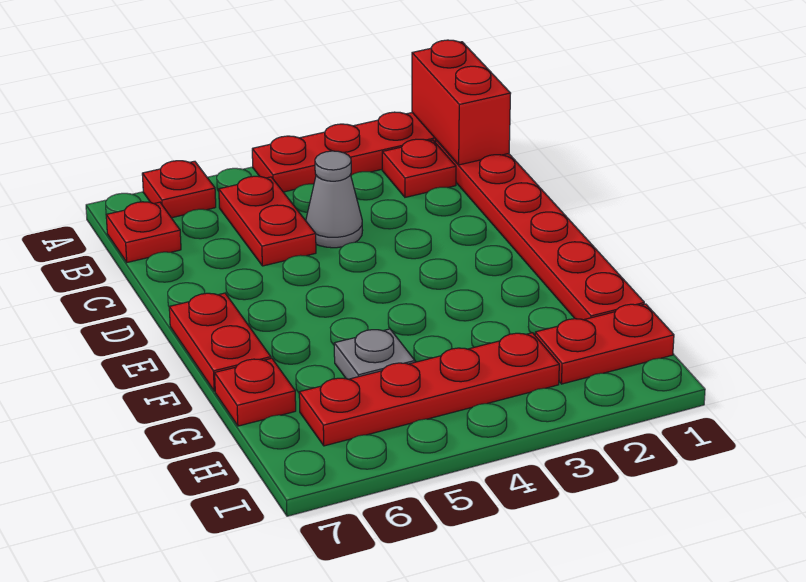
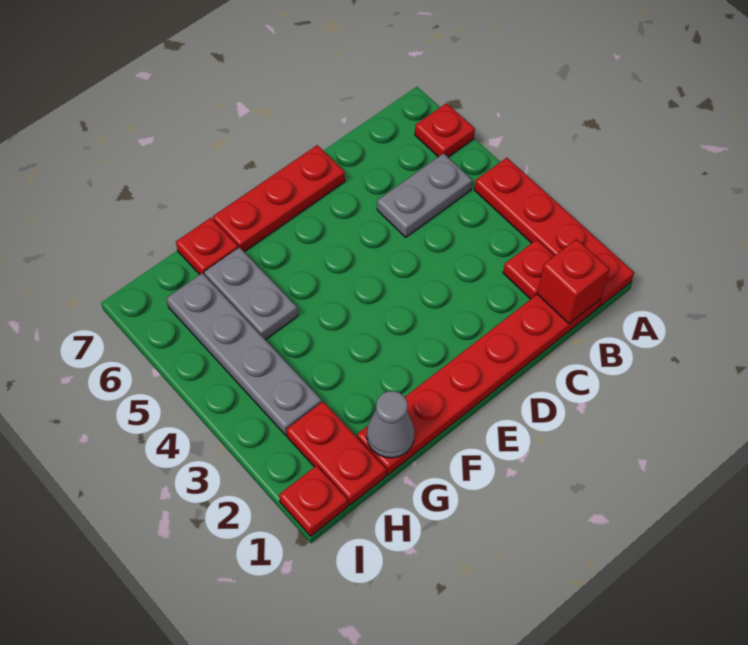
red 1x2 brick [412,40,511,165] -> red 1x1 brick [537,239,609,324]
red 1x2 plate [219,176,316,266] -> grey 1x2 plate [377,153,472,237]
red 1x1 plate [106,202,181,262] -> red 1x1 plate moved to [279,466,348,536]
grey 1x1 cone [306,151,363,248] -> grey 1x1 cone moved to [367,391,415,458]
red 1x2 plate [169,293,271,391] -> red 1x3 plate [213,145,345,252]
grey 1x1 plate [334,329,415,379] -> grey 1x2 plate [204,247,298,340]
red 1x4 plate [299,333,559,446] -> grey 1x4 plate [166,273,322,435]

